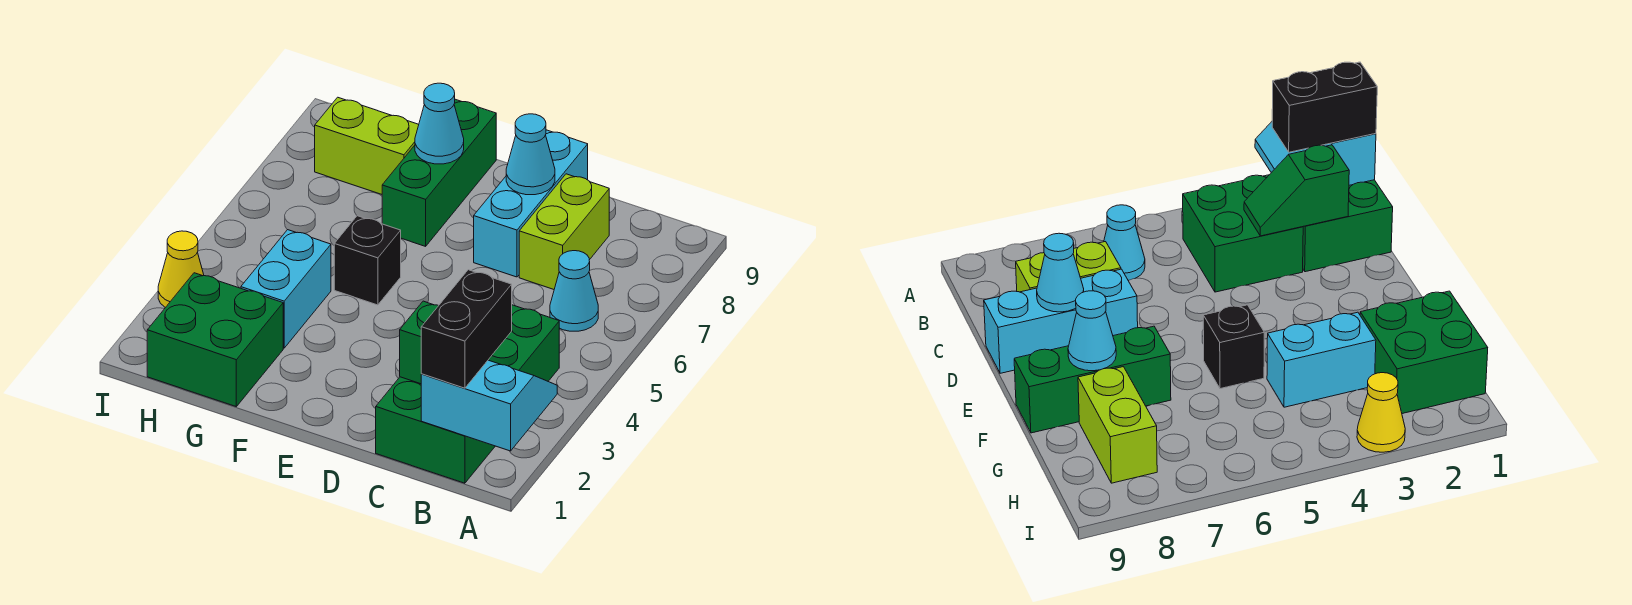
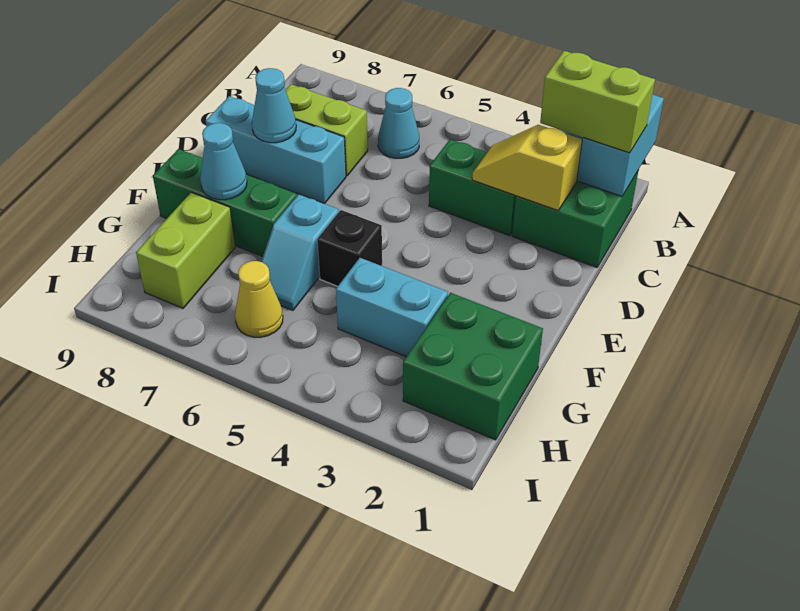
black 1x2 brick [421,270,512,388] -> lime 1x2 brick [540,51,655,153]
green 2x2 brick [489,305,559,381] -> green 1x2 brick [429,139,516,236]
green 1x2 slope [400,301,438,384] -> yellow 1x2 slope [472,125,582,210]
none -> cyan 1x2 slope [261,194,339,310]
yellow 1x1 cone [158,231,204,308] -> yellow 1x1 cone moved to [235,261,283,337]

